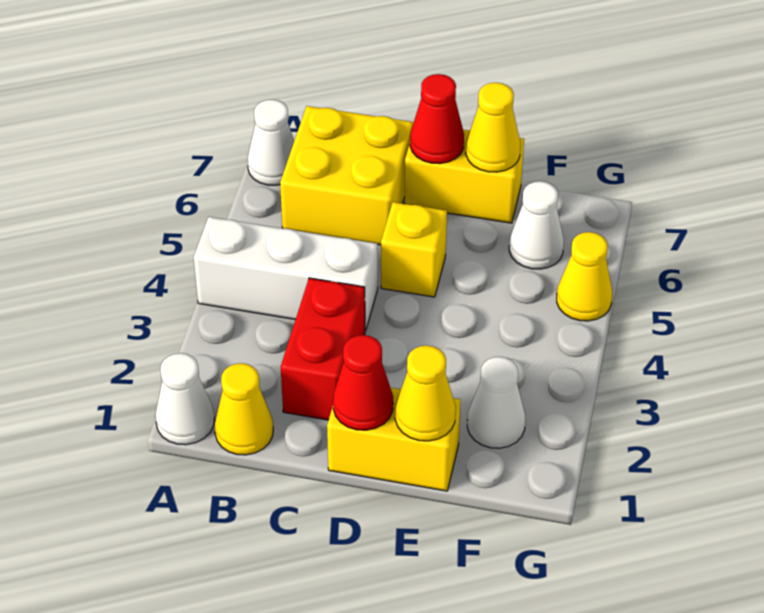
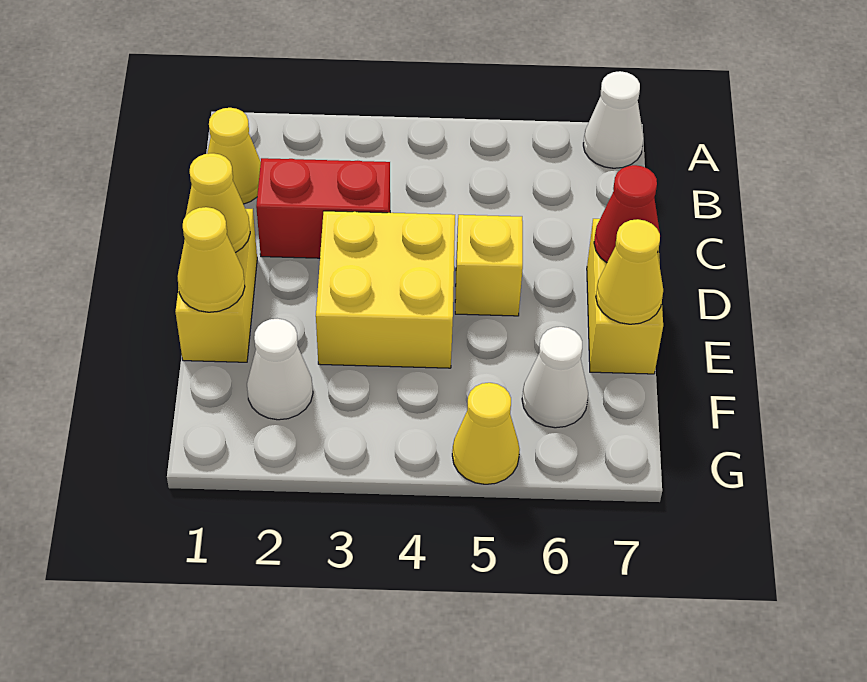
white 1x1 cone [155,353,214,445] -> none
white 1x3 brick [194,217,378,331] -> none
yellow 2x2 brick [280,106,413,245] -> yellow 2x2 brick moved to [316,211,455,368]
red 1x1 cone [333,335,393,430] -> yellow 1x1 cone [186,153,250,253]

